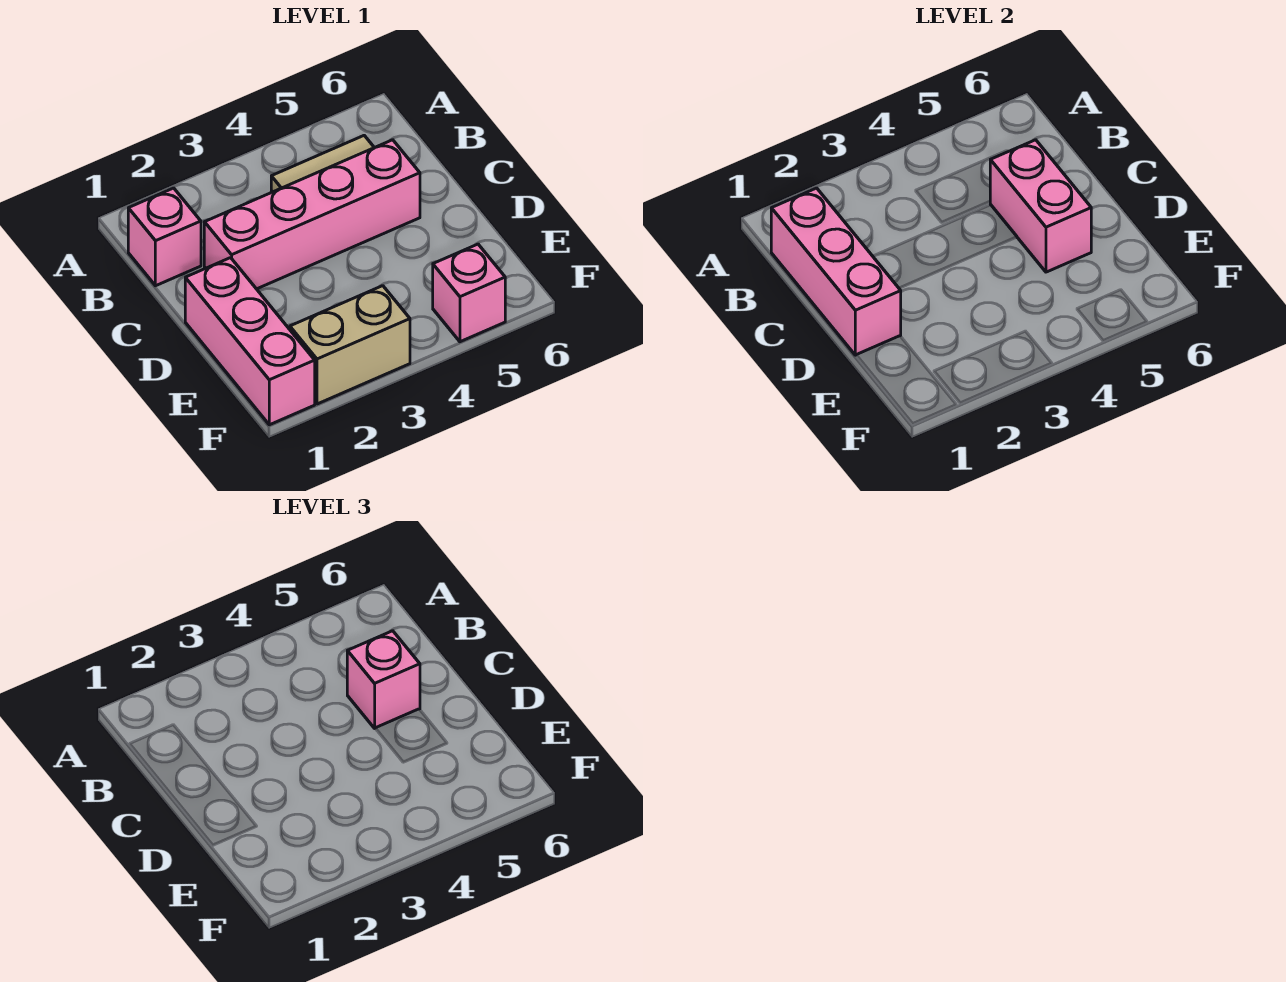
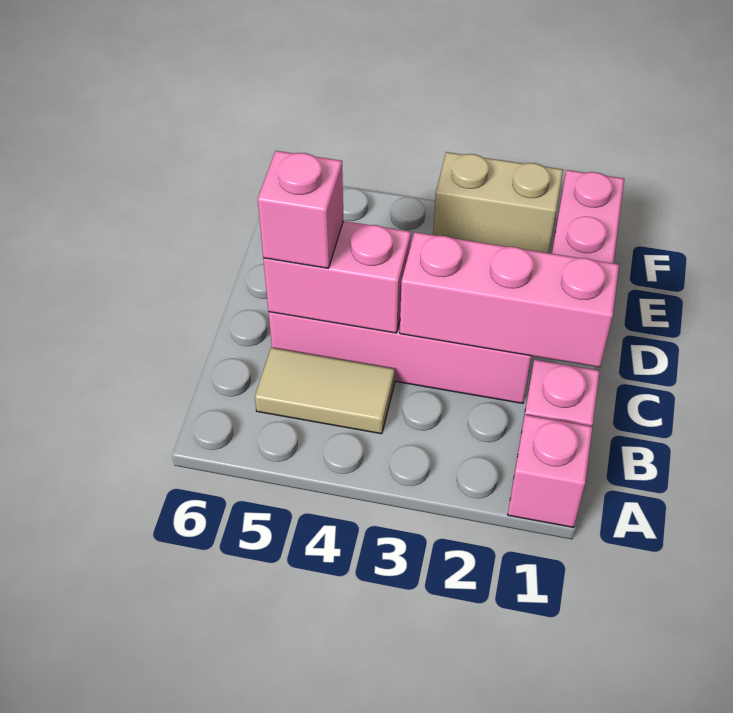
pink 1x3 brick [771,188,901,355] -> pink 1x3 brick turned to [400,232,619,367]
pink 1x2 brick [990,140,1091,272] -> pink 1x2 brick turned to [263,221,411,333]
pink 1x1 brick [433,244,505,342] -> pink 1x1 brick moved to [508,415,593,527]

